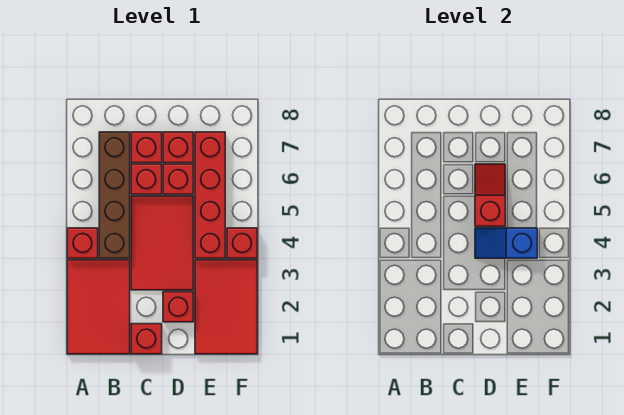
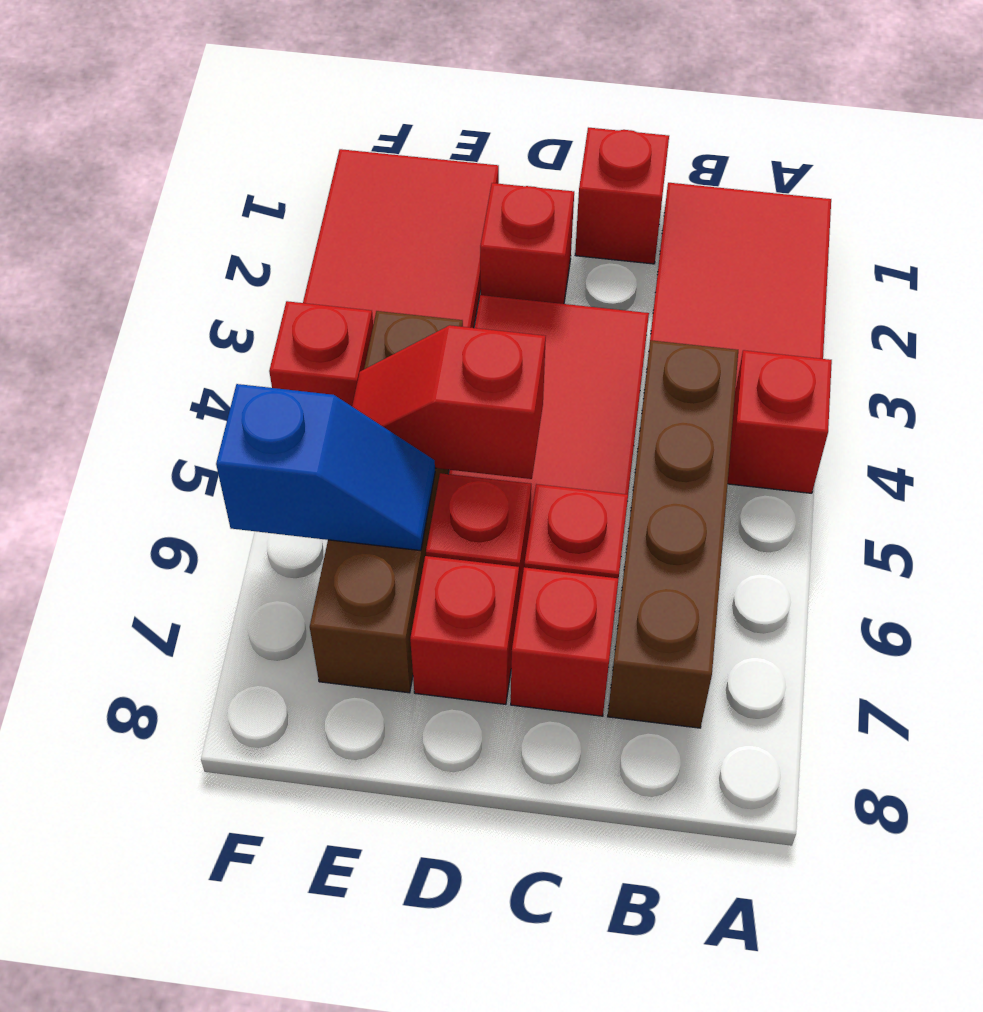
blue 1x2 slope [475,228,537,258] -> blue 1x2 slope moved to [216,384,435,551]
red 1x2 slope [475,164,505,226] -> red 1x2 slope turned to [352,325,546,479]
red 1x4 brick [195,132,225,258] -> brown 1x4 brick [310,311,463,693]

